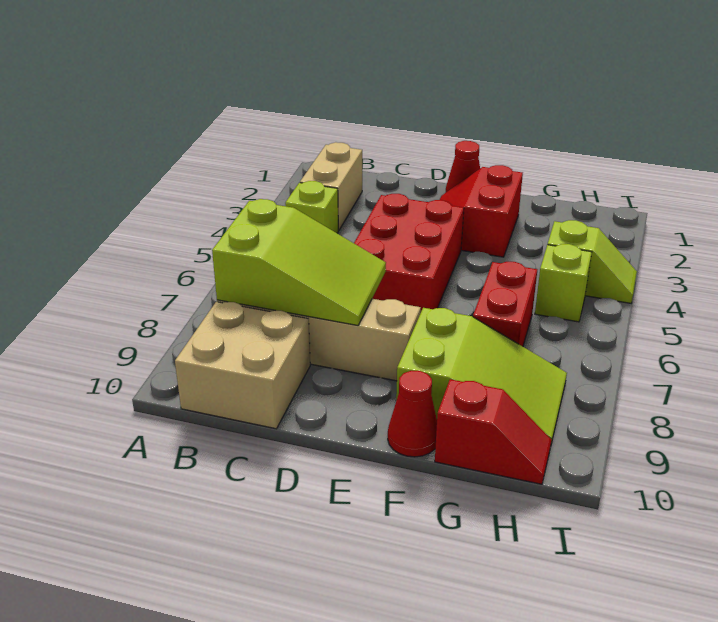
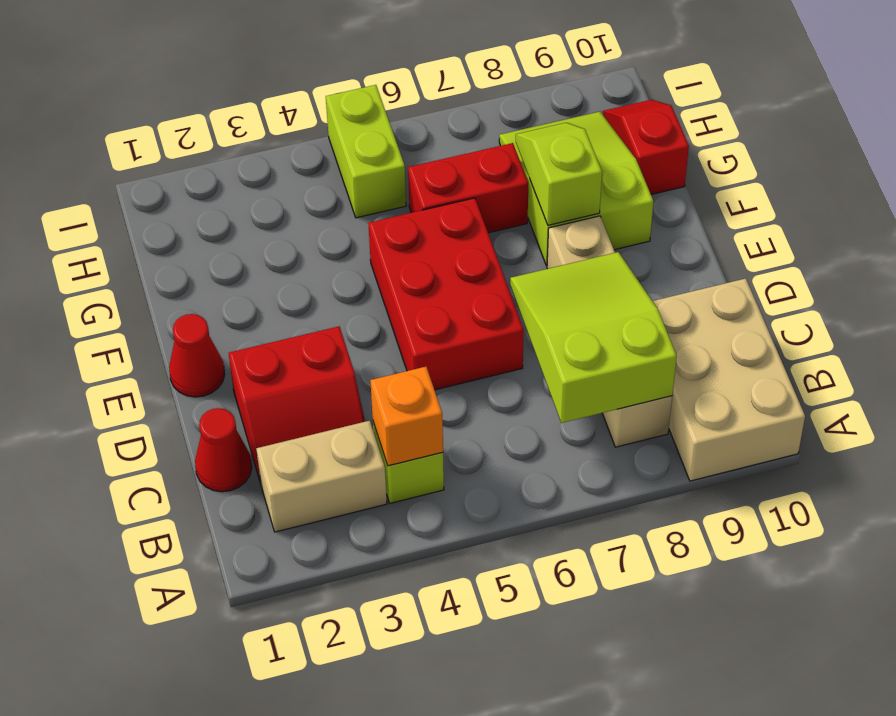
none -> orange 1x1 brick [370,367,443,466]
tan 2x2 brick [175,302,310,429] -> tan 2x3 brick [653,278,805,481]
red 2x3 brick [354,194,464,313] -> red 2x3 brick turned to [368,198,524,390]
red 2x2 slope [440,165,523,257] -> red 2x2 slope moved to [229,326,365,483]
red 1x1 cone [388,371,437,457] -> red 1x1 cone moved to [195,408,252,492]
lime 1x2 slope [548,220,637,303] -> lime 1x2 slope moved to [516,123,602,225]
lime 1x1 brick [535,244,592,322] -> lime 1x2 brick [326,85,406,218]

